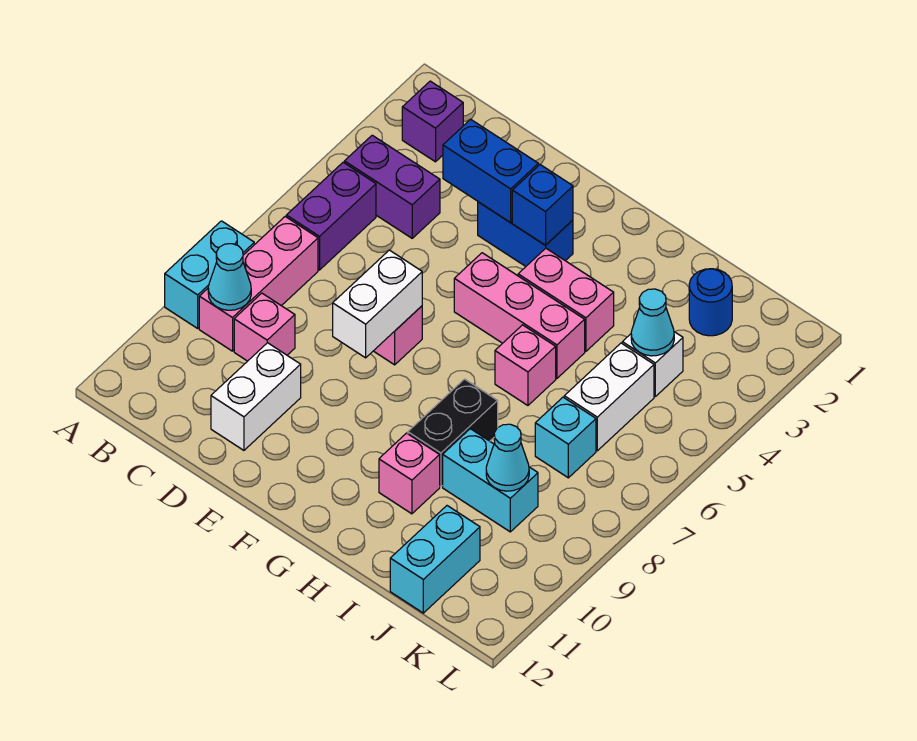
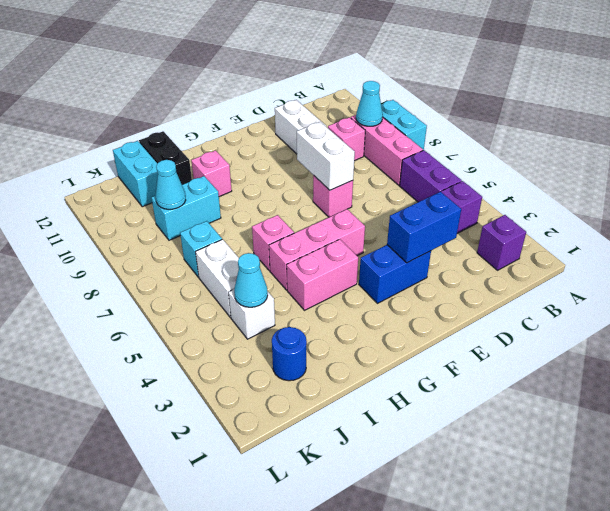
blue 1x1 brick [512,165,573,245] -> none
black 1x2 brick [408,379,498,487] -> black 1x2 brick moved to [139,131,192,185]

